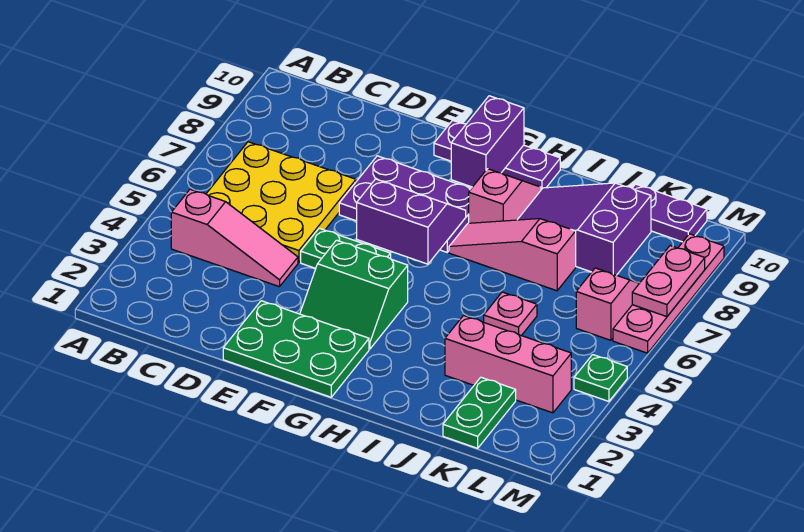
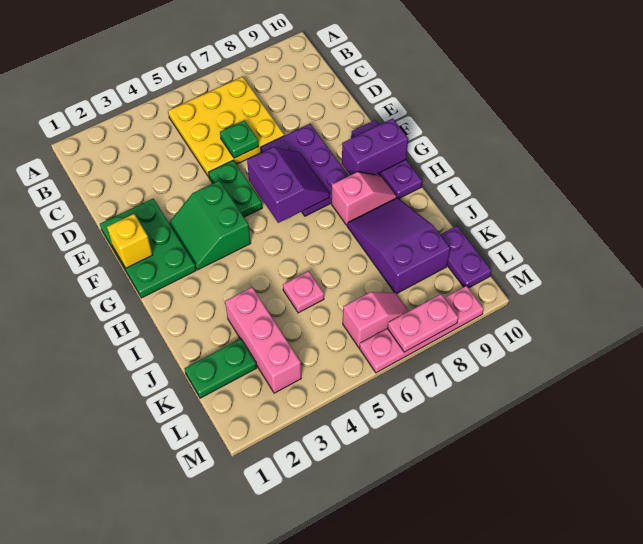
pink 1x3 slope [171,189,298,287] -> none
none -> yellow 1x1 brick [107,214,152,268]
pink 1x3 slope [449,219,576,291] -> none
green 1x1 plate [574,355,627,401] -> green 1x1 plate moved to [220,120,259,158]

